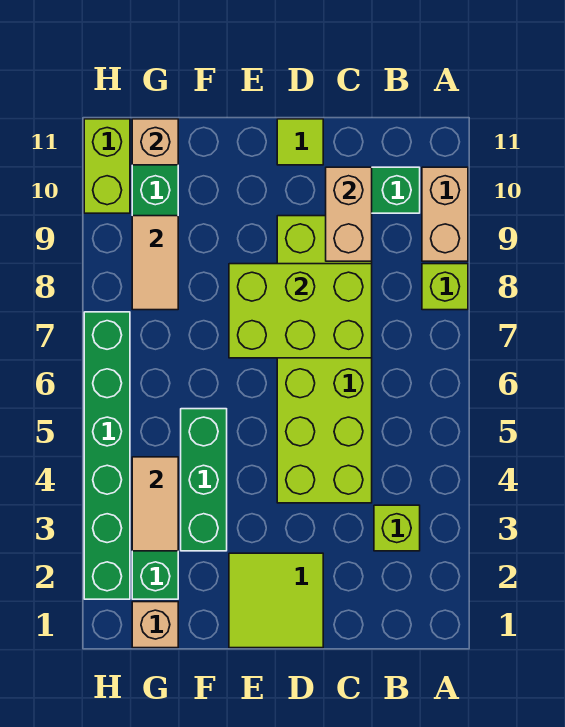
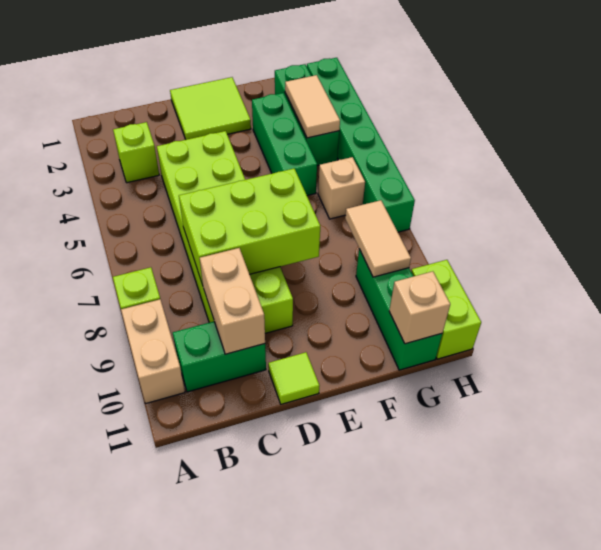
tan 1x1 brick [132,602,178,648] -> tan 1x1 brick moved to [318,157,365,219]

